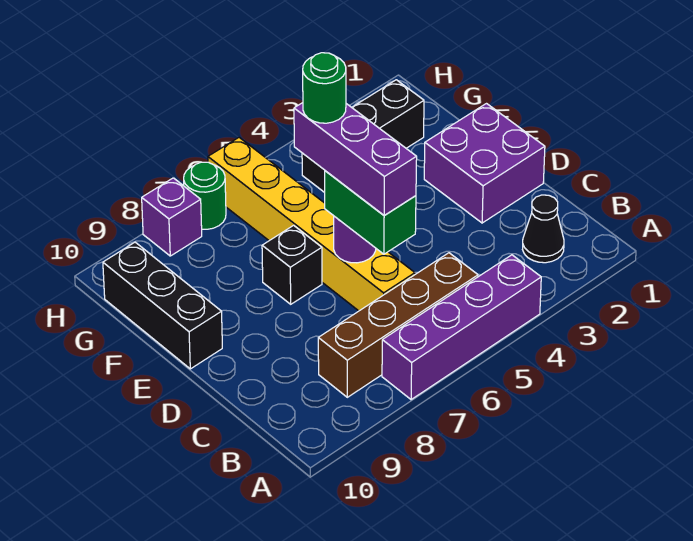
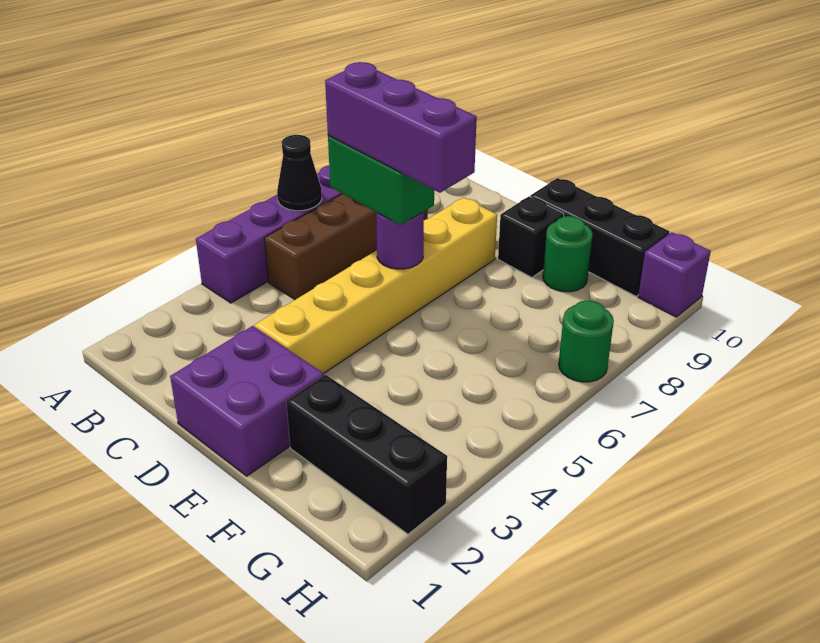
black 1x1 cone [523,195,564,263] -> black 1x1 cone moved to [277,135,322,211]
yellow 1x6 brick [208,138,415,311] -> yellow 1x6 brick turned to [255,197,497,373]
green 1x1 round brick [303,53,346,123] -> green 1x1 round brick moved to [543,216,593,292]
black 1x1 brick [262,225,322,304] -> black 1x1 brick moved to [498,197,564,278]
black 1x3 brick [302,80,424,193] -> black 1x3 brick turned to [286,375,447,534]
purple 1x1 brick [142,178,202,256] -> purple 1x1 brick moved to [638,232,711,317]

